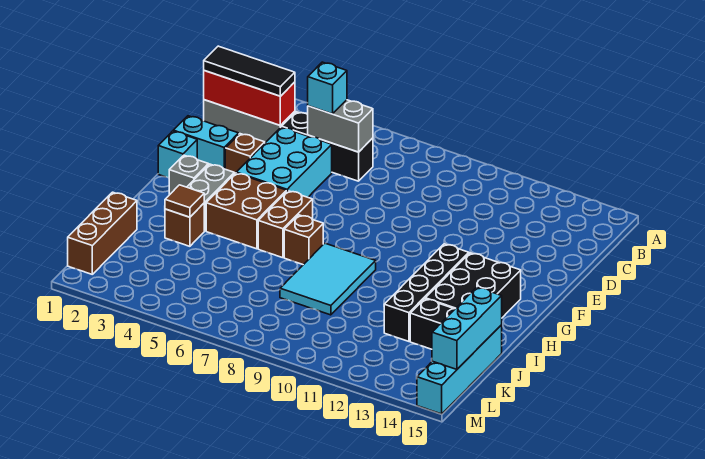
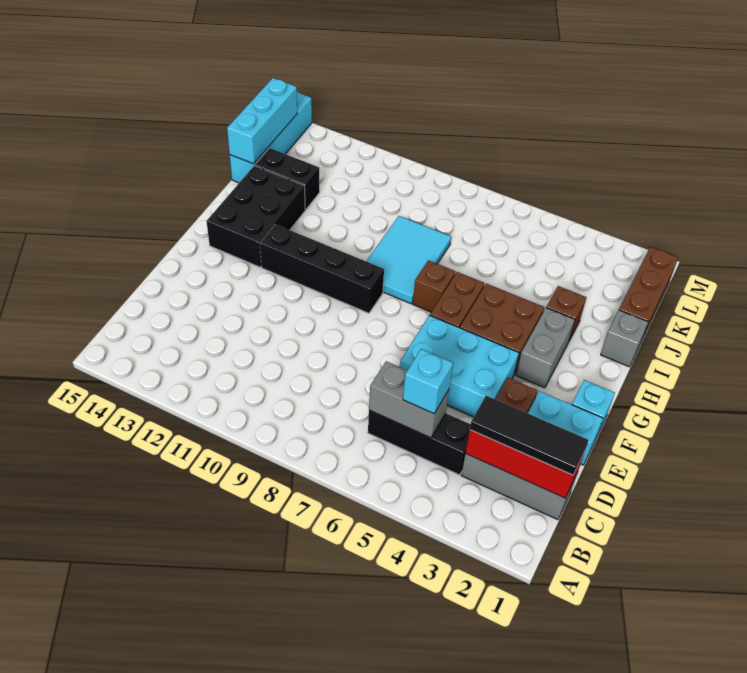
cyan 2x3 brick [236,127,332,197] -> cyan 2x3 brick turned to [400,315,519,417]
grey 1x1 brick [169,155,208,195] -> grey 1x1 brick moved to [601,310,648,367]
black 1x4 brick [384,244,469,341] -> black 1x4 brick turned to [260,224,384,313]
brown 1x1 tile [165,185,204,217] -> none

